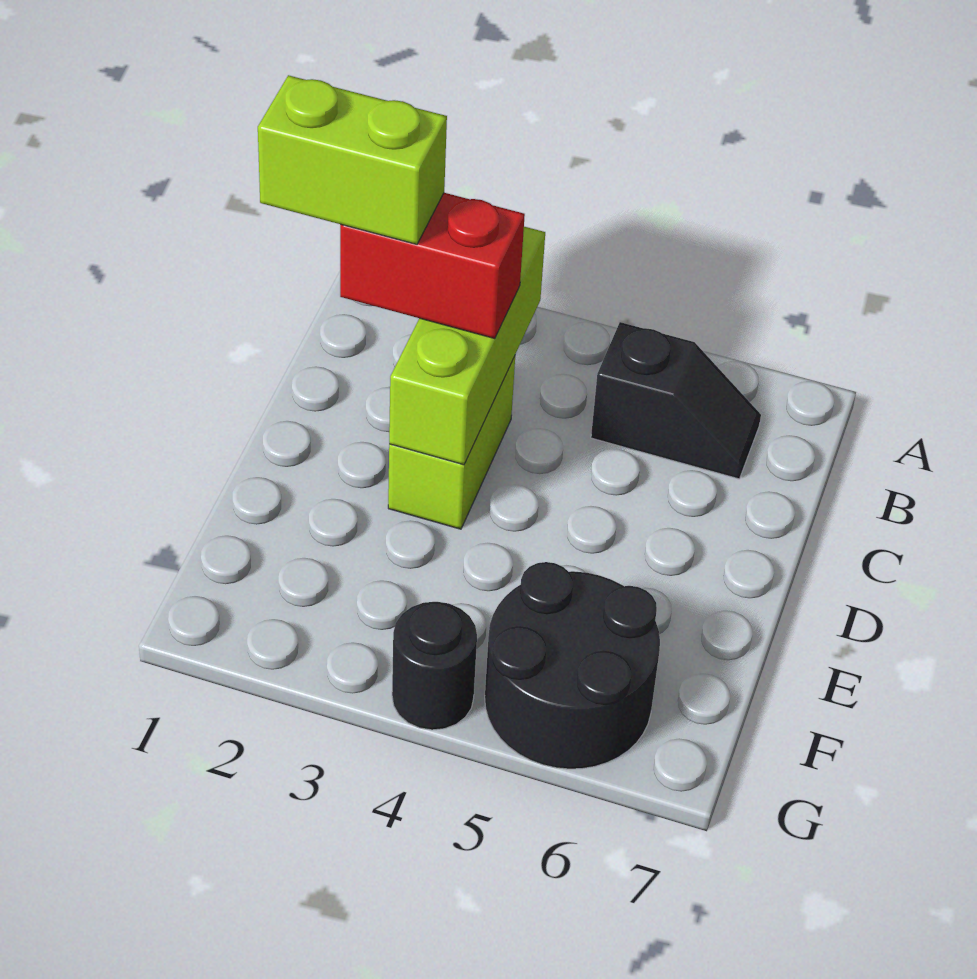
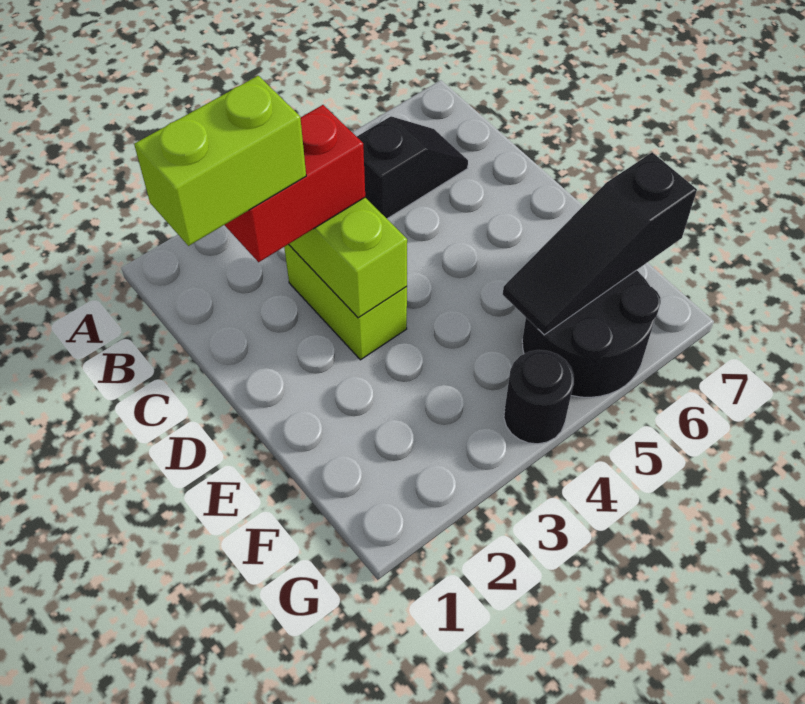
none -> black 1x3 slope [503,152,697,335]

